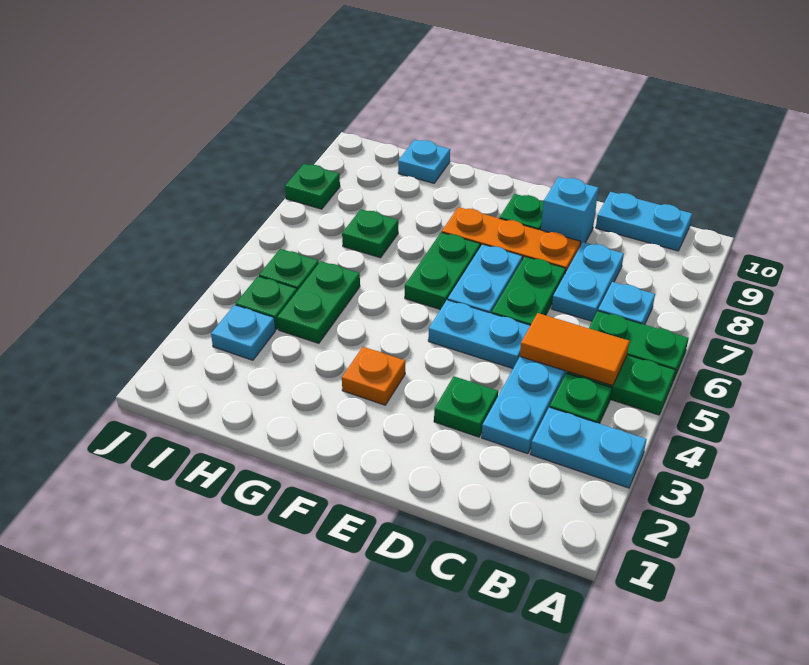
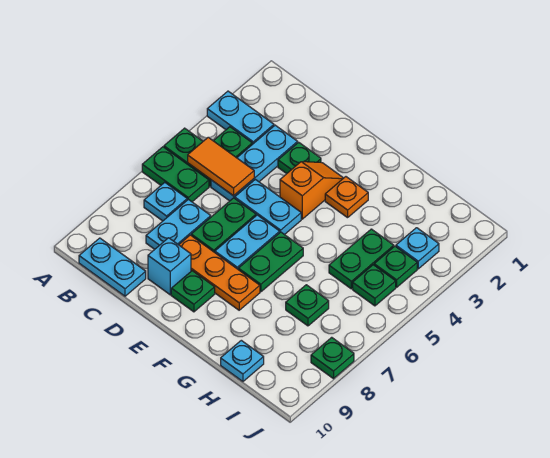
none -> orange 1x2 slope [280,162,343,219]

